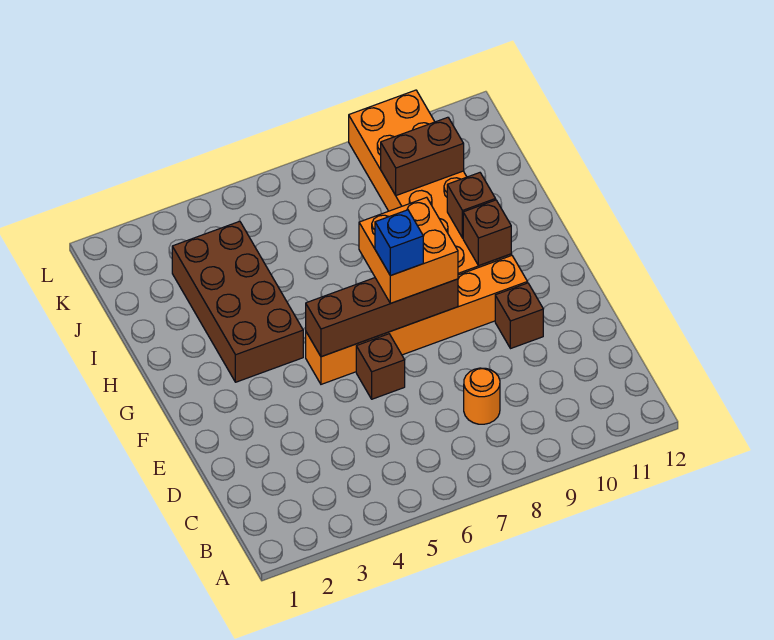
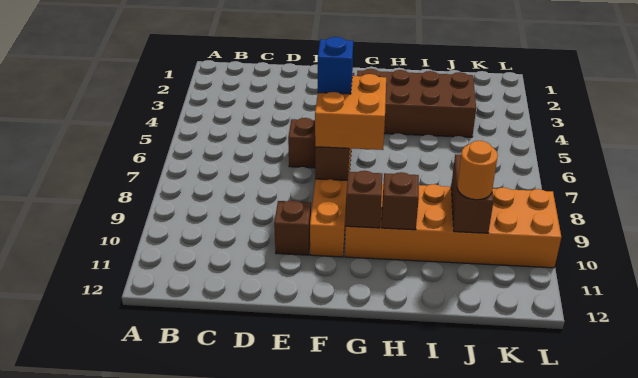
orange 1x1 round brick [464,368,500,424] -> orange 1x1 round brick moved to [457,141,498,200]

